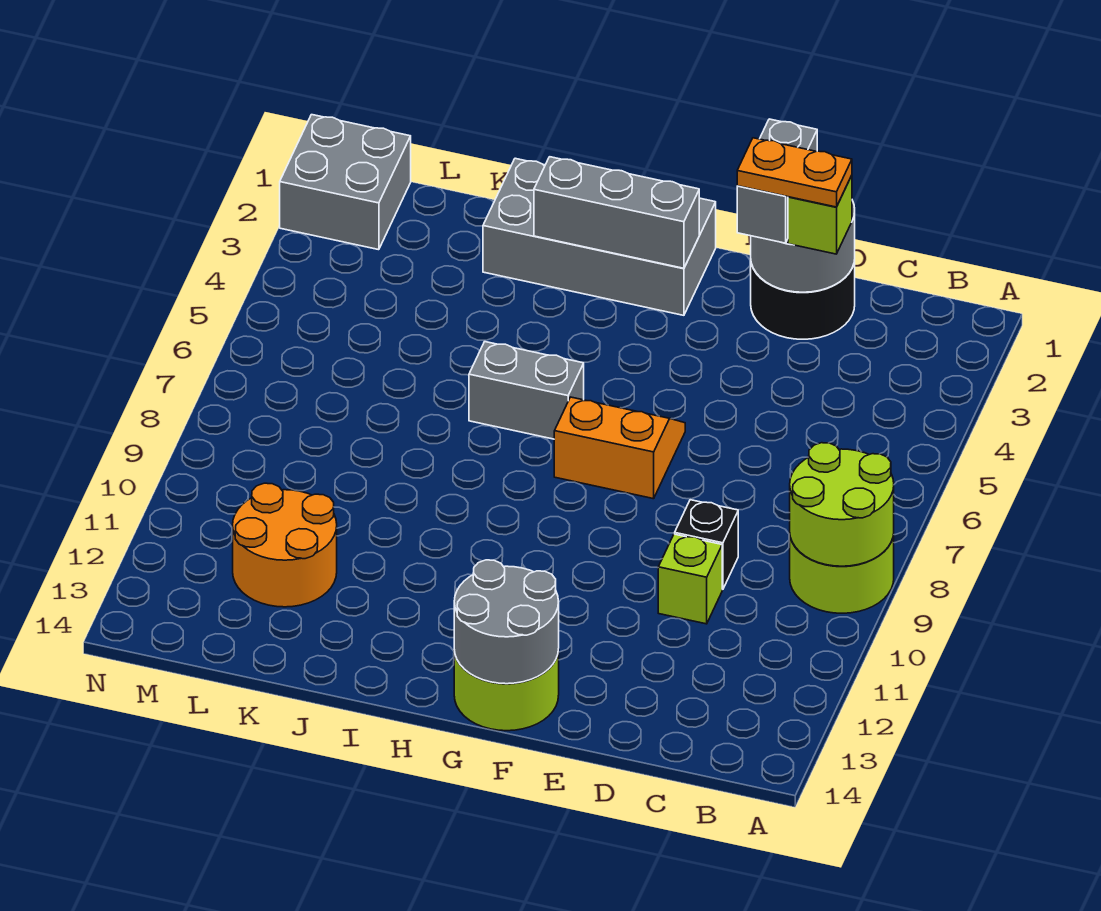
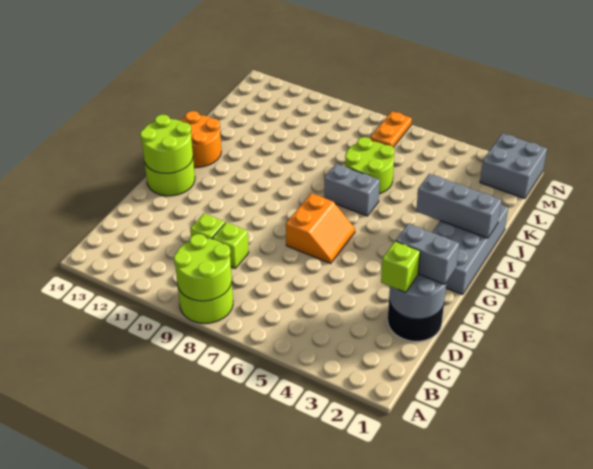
orange 1x2 plate [737,138,852,207] -> orange 1x2 plate moved to [371,111,412,147]
black 1x1 brick [675,500,738,589] -> lime 1x1 brick [212,222,249,268]
grey 2x2 round brick [454,560,559,684] -> lime 2x2 round brick [140,115,193,173]
grey 1x3 brick [534,157,699,268] -> grey 1x3 brick turned to [416,174,501,238]
grey 1x2 brick [469,342,584,439] -> grey 1x2 brick turned to [324,164,380,216]
none -> lime 2x2 round brick [345,137,394,194]
orange 2x2 round brick [233,483,337,607] -> orange 2x2 round brick moved to [179,111,221,167]

